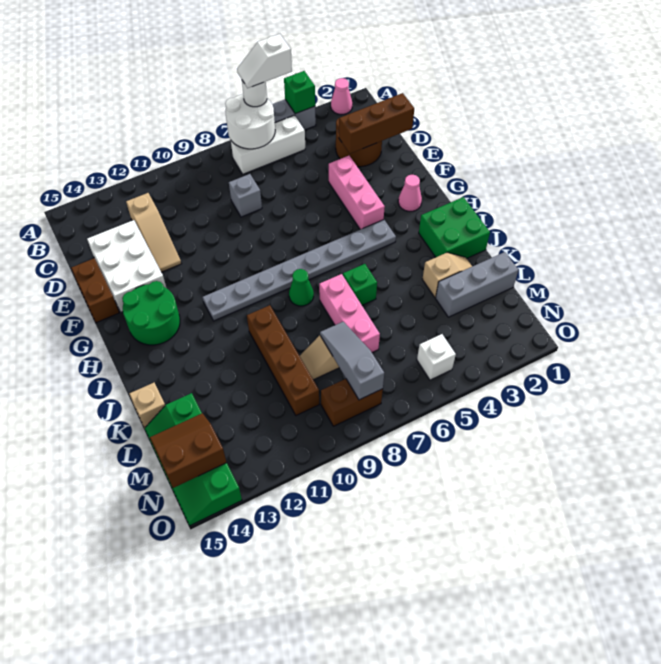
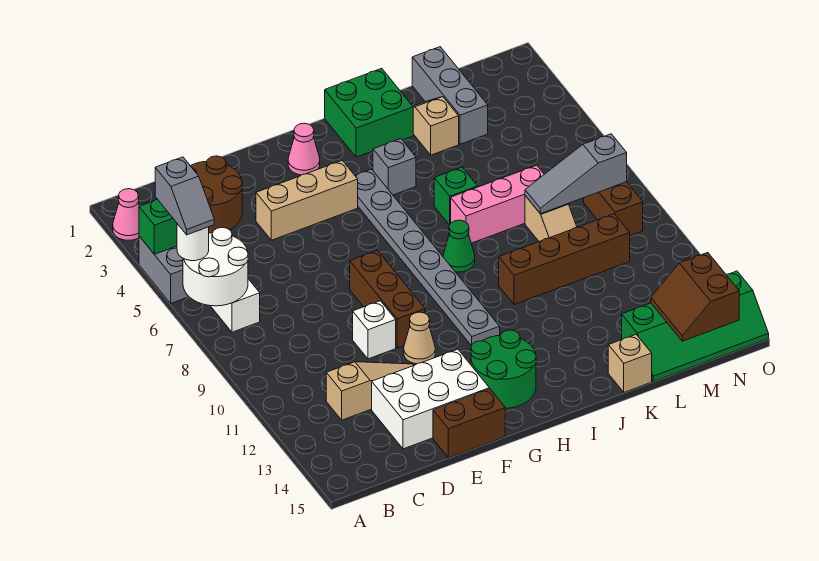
white 1x2 slope [237,34,292,88] -> grey 1x2 slope [155,157,214,235]
brown 1x3 brick [339,93,414,154] -> brown 1x3 brick moved to [350,250,425,348]
grey 1x1 brick [229,174,262,217] -> grey 1x1 brick moved to [373,139,416,195]
pink 1x3 brick [329,156,385,230] -> tan 1x3 brick [256,161,358,240]
none -> tan 1x1 cone [404,312,435,364]
white 1x1 brick [417,334,456,380] -> white 1x1 brick moved to [353,301,396,359]

